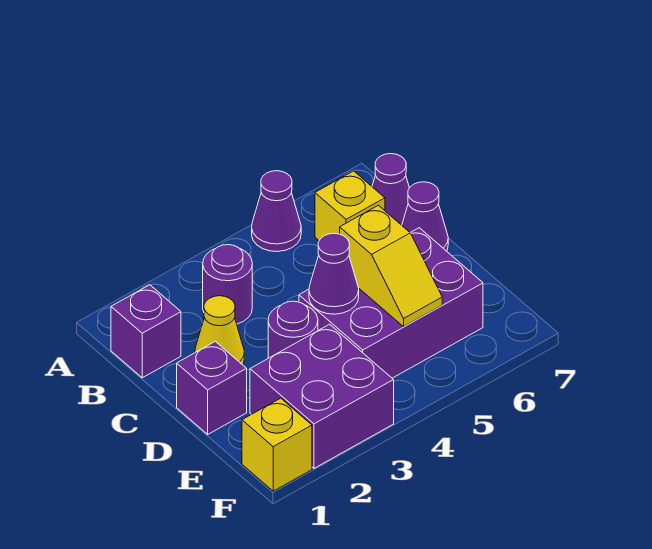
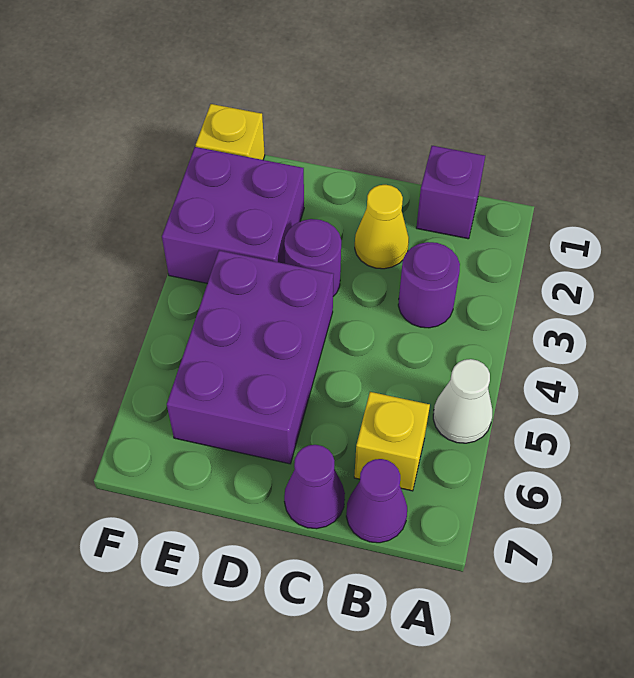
purple 1x1 cone [252,171,301,252] -> white 1x1 cone [433,359,492,443]
purple 1x1 brick [177,342,247,434] -> none
purple 1x1 cone [309,233,359,314] -> none
yellow 1x2 slope [340,205,442,327] -> none

